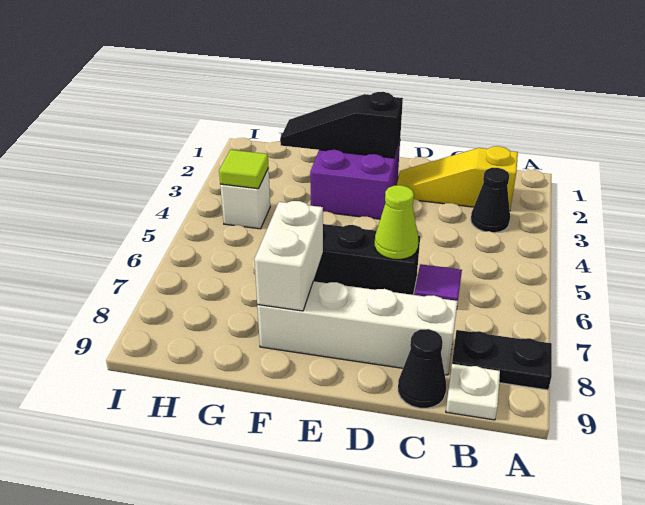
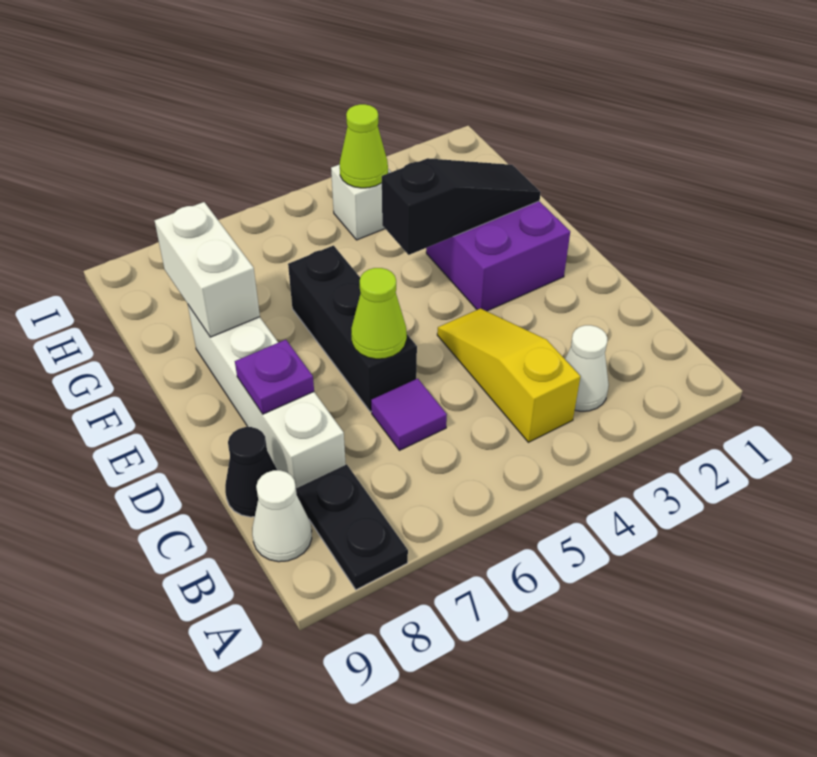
yellow 1x3 slope [397,146,518,209] -> yellow 1x3 slope moved to [437,308,581,442]
black 1x1 cone [471,168,510,233] -> white 1x1 cone [565,325,609,411]
white 1x1 plate [446,364,500,420] -> white 1x1 cone [252,470,312,562]
none -> purple 1x1 plate [235,340,314,414]
black 1x3 slope [280,92,403,158] -> black 1x3 slope turned to [382,158,541,255]
white 1x2 brick [254,201,323,311] -> white 1x2 brick turned to [154,202,260,337]
lime 1x1 tile [219,150,269,189] -> lime 1x1 cone [340,104,388,188]

